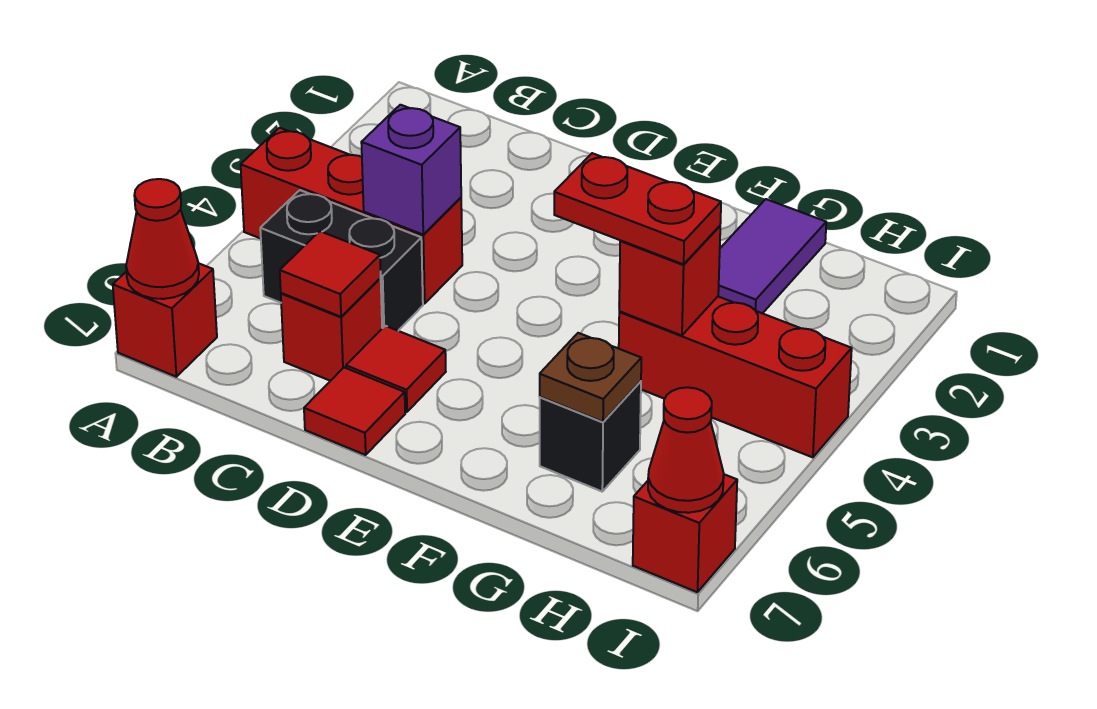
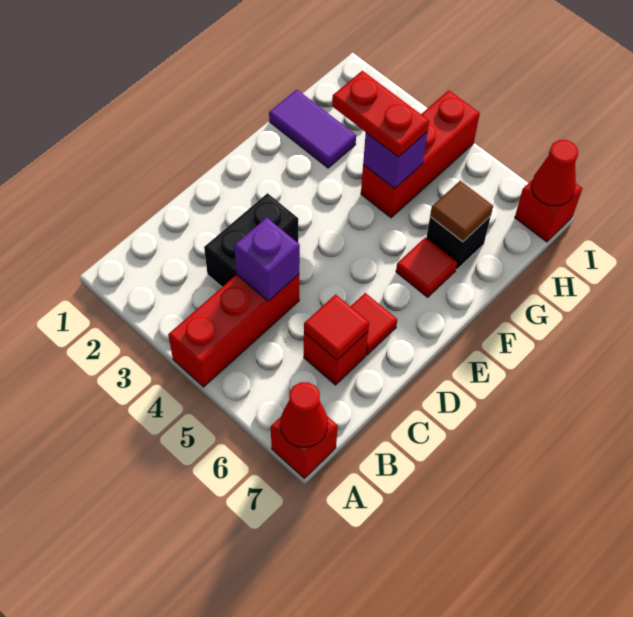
black 1x2 brick [260,190,423,331] -> black 1x2 brick moved to [204,193,298,287]
red 1x1 tile [304,368,405,455] -> red 1x1 tile moved to [396,237,457,297]
red 1x2 plate [554,153,721,264] -> red 1x2 plate turned to [332,71,429,157]
red 1x1 brick [619,226,720,336] -> purple 1x1 brick [363,132,427,189]
brown 1x1 plate [540,333,641,422] -> brown 1x1 tile [430,181,493,242]

